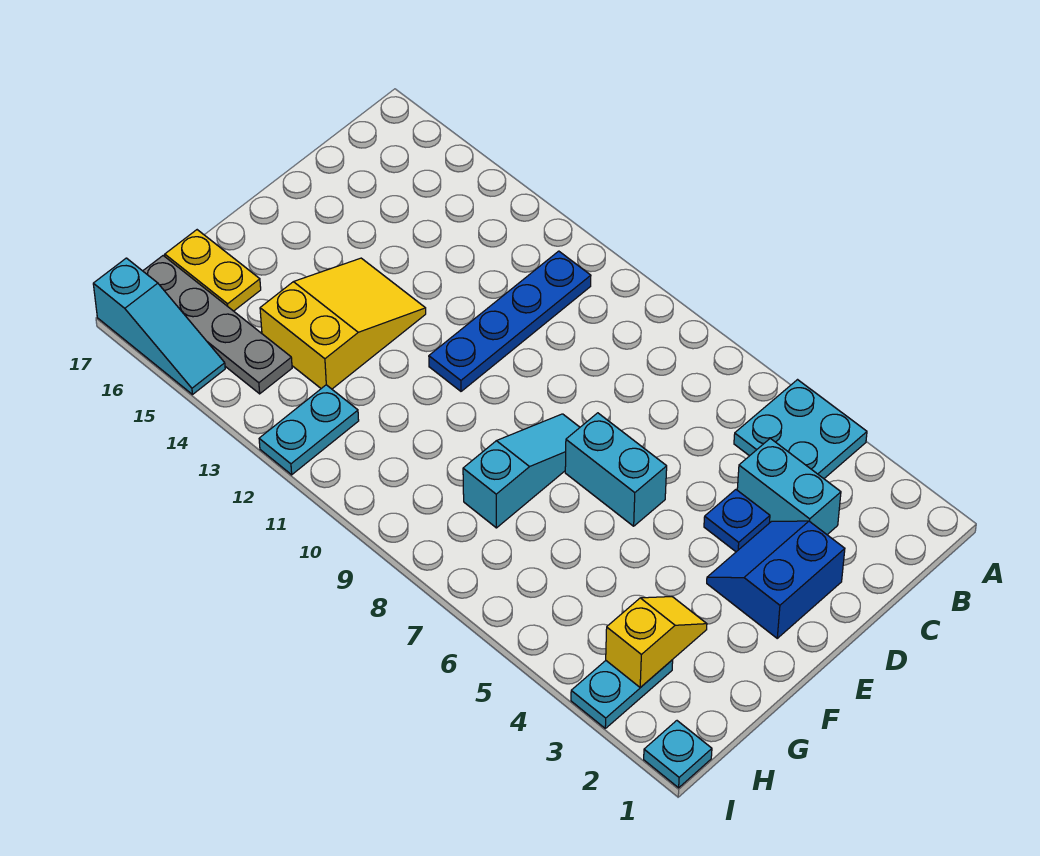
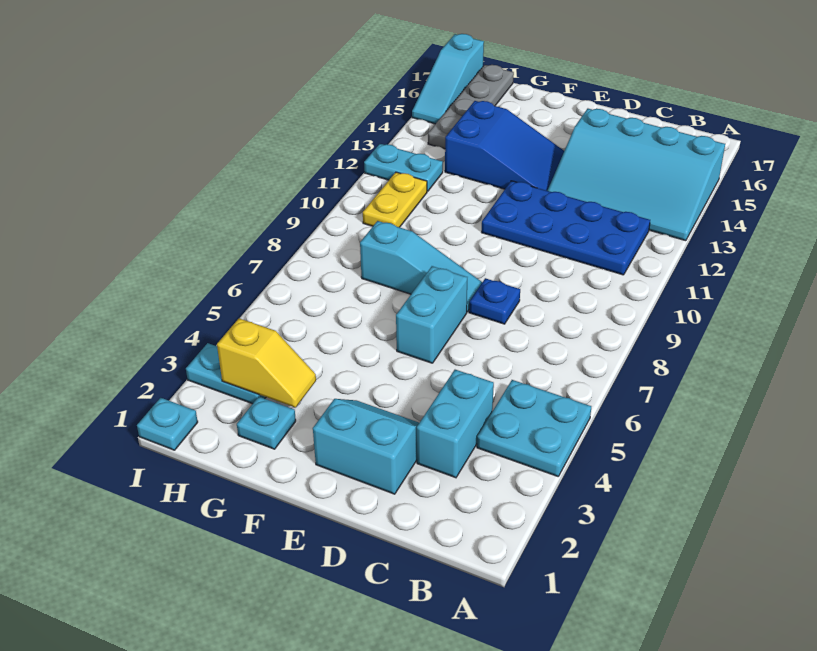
none -> cyan 3x4 slope [547,109,725,241]
blue 1x4 plate [429,251,591,391] -> blue 2x4 plate [482,181,650,275]
blue 2x2 slope [707,521,845,638] -> cyan 2x2 slope [313,399,419,494]
blue 1x1 plate [704,490,770,552] -> blue 1x1 plate moved to [469,278,520,324]
yellow 2x3 slope [260,258,426,389] -> blue 2x3 slope [445,101,564,191]
none -> cyan 1x1 plate [237,397,296,449]
yellow 1x2 plate [165,230,261,311] -> yellow 1x2 plate moved to [363,172,427,227]

